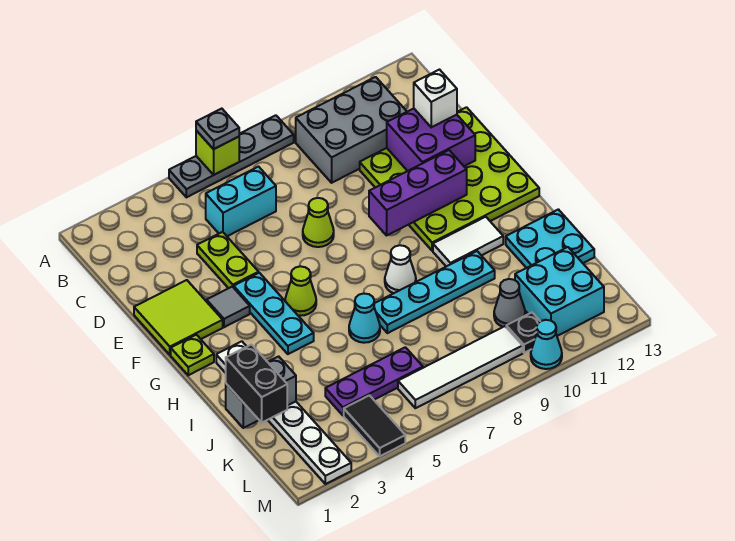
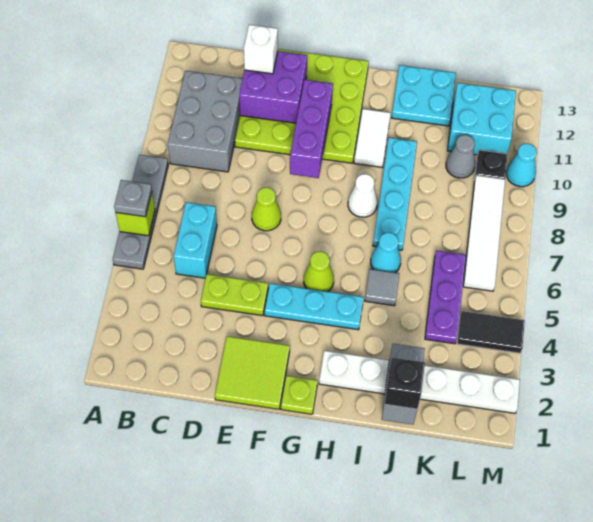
grey 1x1 tile [207,287,250,327] -> grey 1x1 tile moved to [365,269,399,306]
black 1x2 brick [226,344,287,422] -> black 1x1 brick [385,358,425,409]

